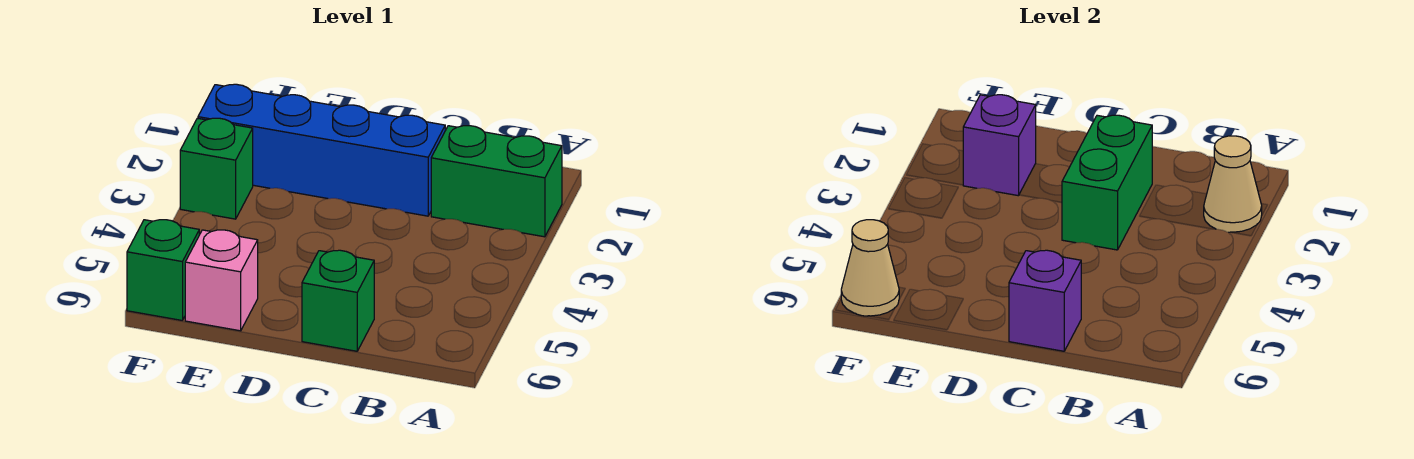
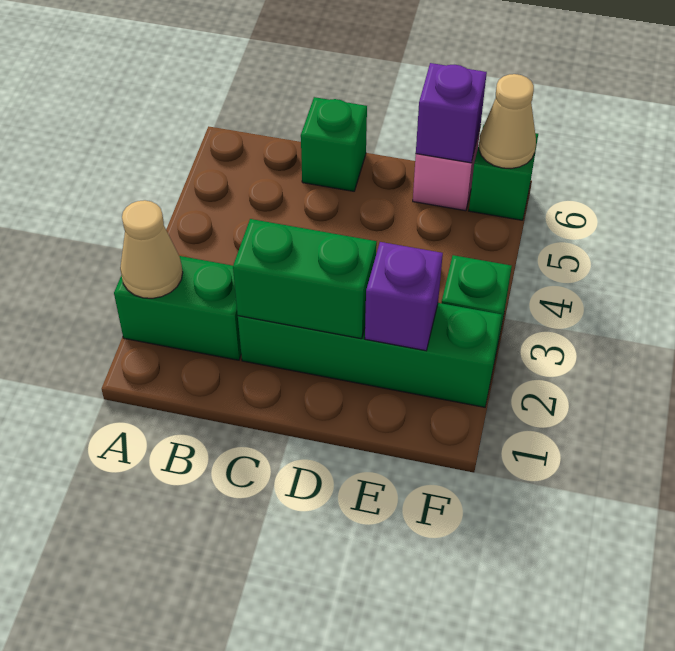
blue 1x4 brick [198,84,445,216] -> green 1x4 brick [238,303,502,407]
green 1x2 brick [1062,115,1152,250] -> green 1x2 brick turned to [233,219,377,339]
purple 1x1 brick [1009,250,1081,351] -> purple 1x1 brick moved to [416,63,487,163]

